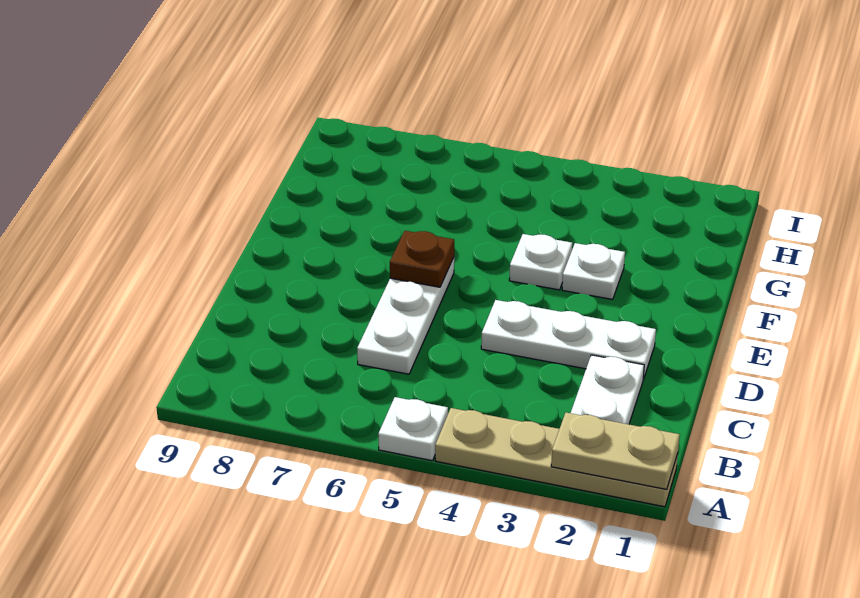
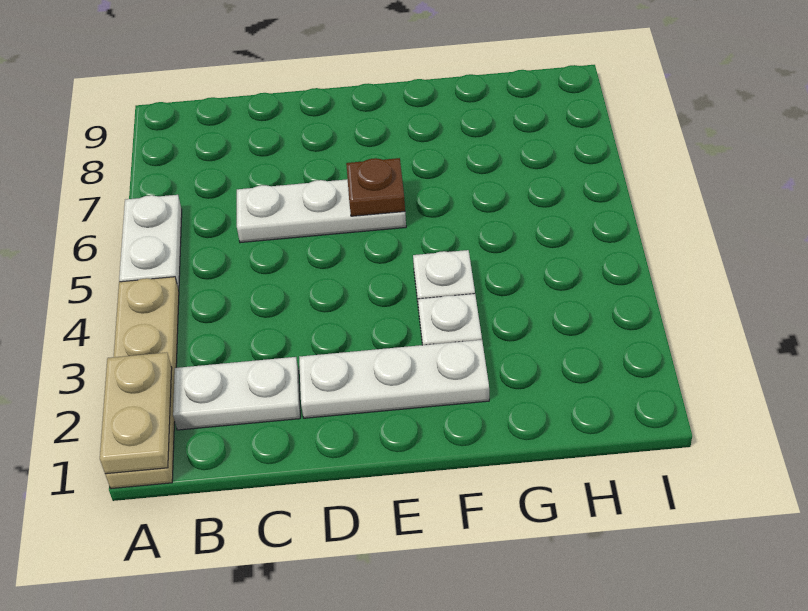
white 1x1 plate [378,397,448,461] -> white 1x2 plate [119,195,182,290]
white 1x3 plate [481,300,656,379] -> white 1x3 plate turned to [299,340,489,418]

